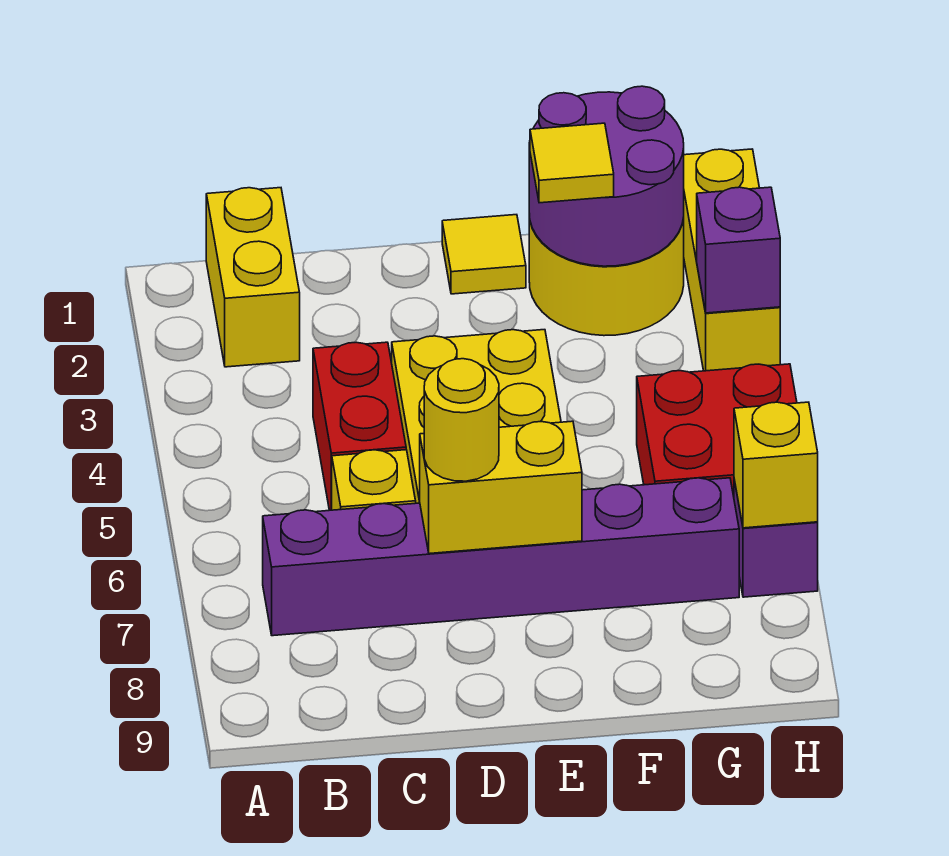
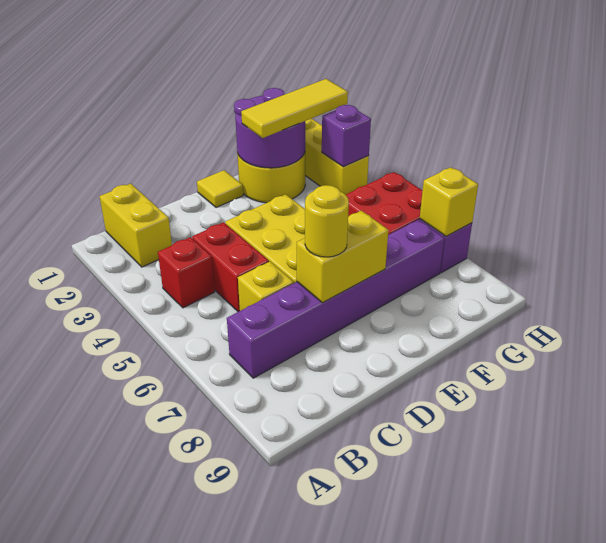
none -> red 1x1 brick [158,237,215,308]
yellow 1x1 tile [530,123,614,203] -> yellow 1x3 tile [241,79,348,138]

